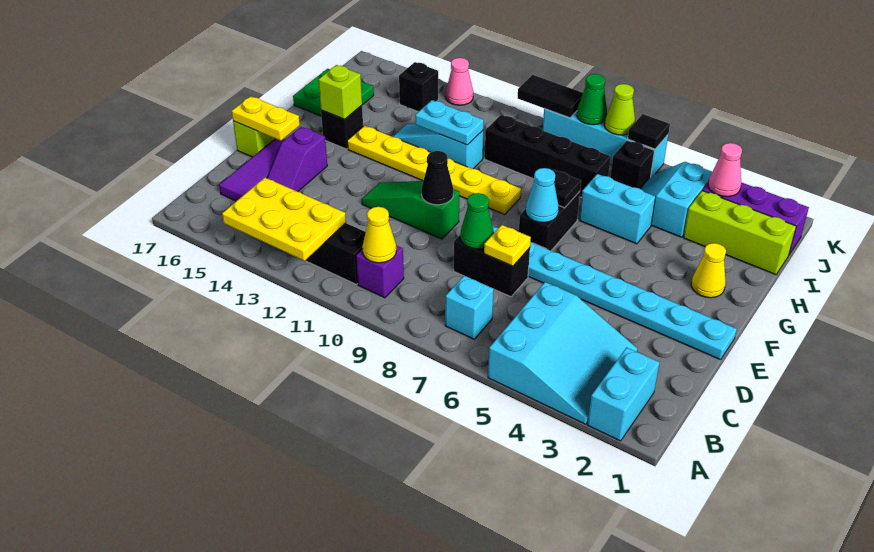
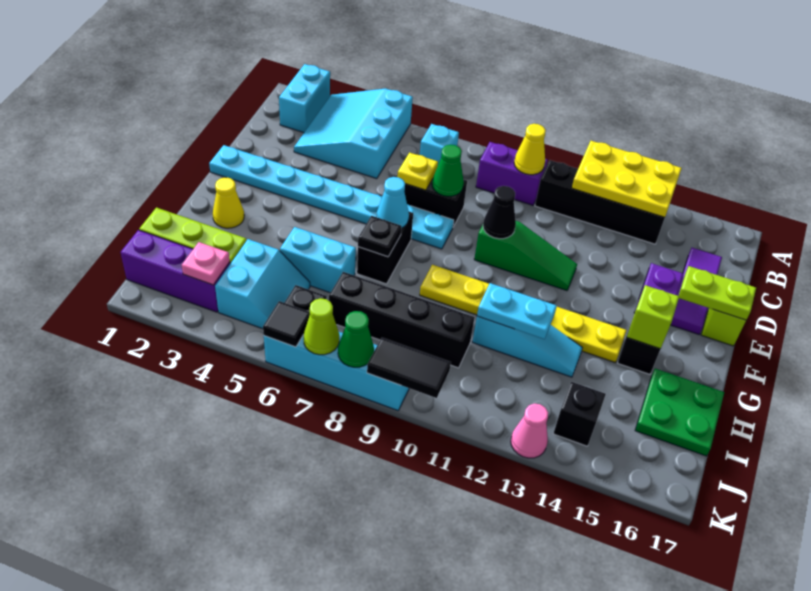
purple 1x1 brick [356,246,404,298] -> purple 1x2 brick [476,142,548,205]
yellow 1x2 plate [232,96,300,141] -> lime 1x2 plate [679,266,756,320]
pink 1x1 cone [708,143,742,197] -> pink 1x1 plate [182,242,230,285]

